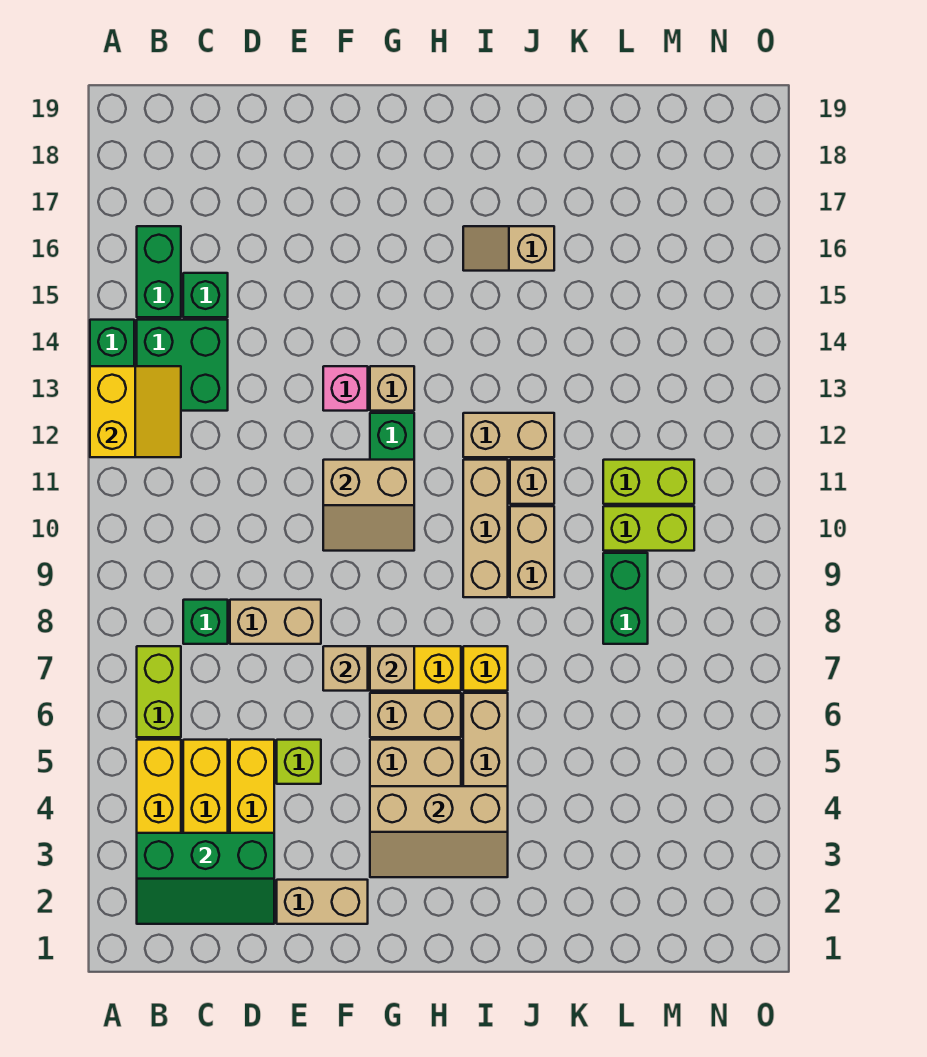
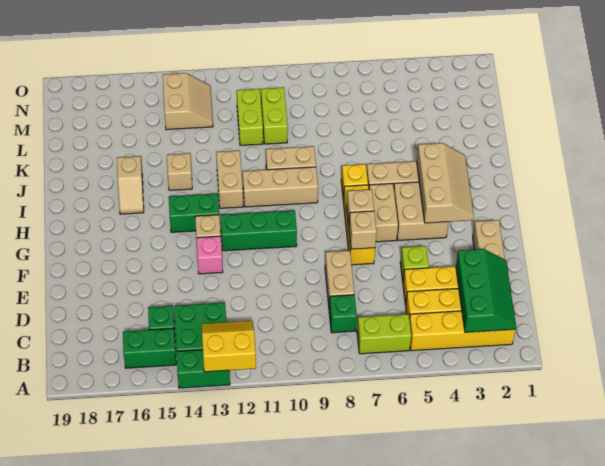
tan 2x2 slope [323,460,414,551] -> tan 2x2 slope moved to [163,73,213,130]
tan 1x1 brick [510,460,554,504] -> tan 1x1 brick moved to [167,153,192,190]
green 1x2 brick [603,553,648,644] -> green 1x2 brick moved to [169,193,219,232]

